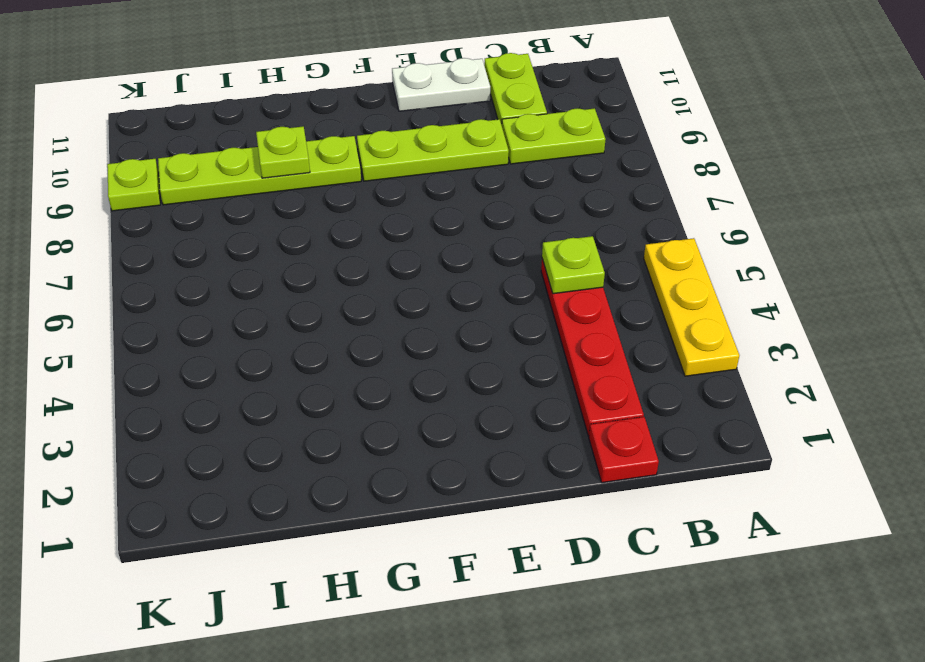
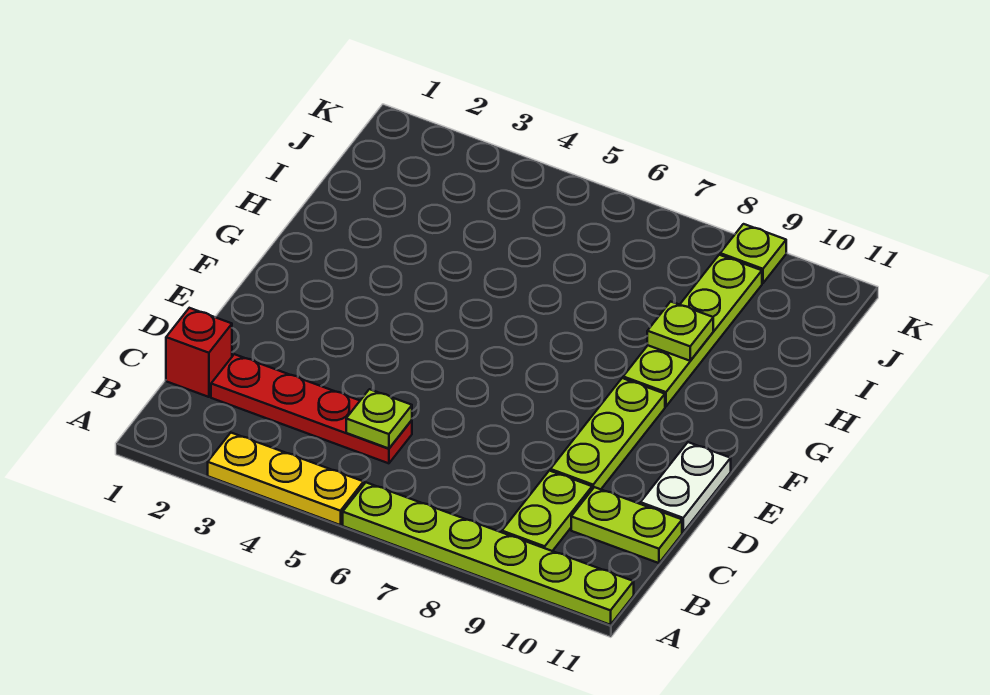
none -> lime 1x6 plate [343,483,634,625]
red 1x1 plate [589,417,659,483] -> red 1x1 brick [166,308,232,397]

